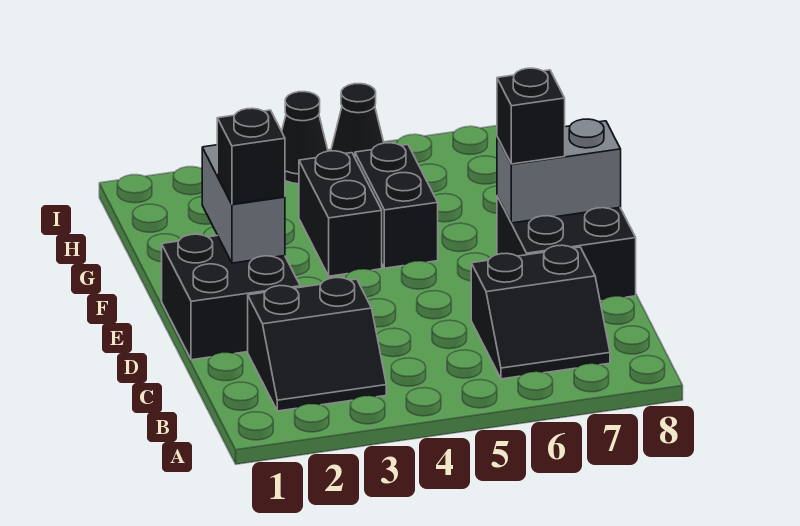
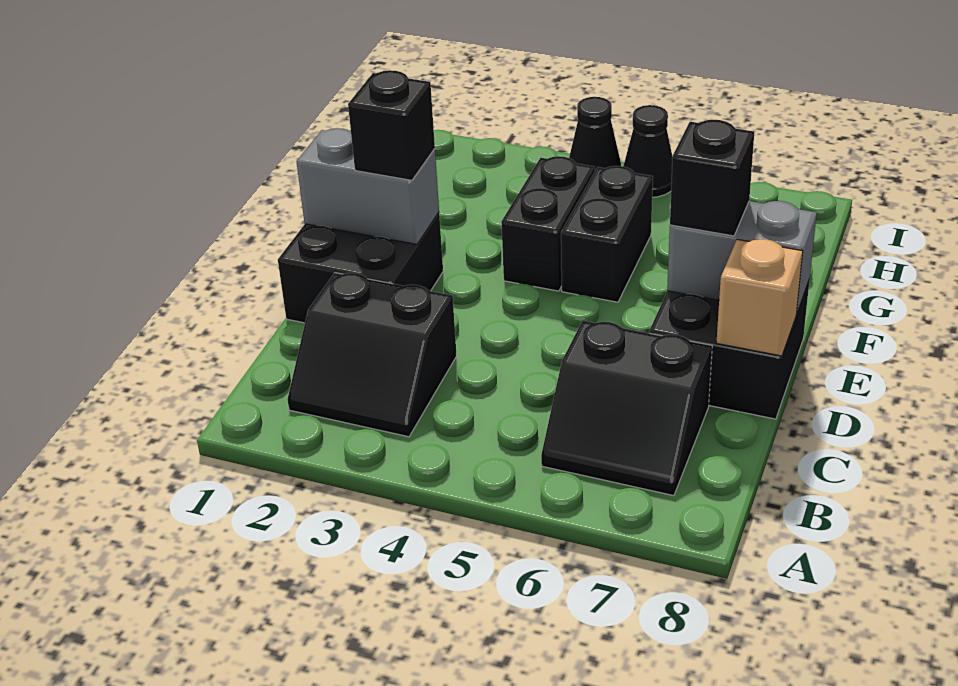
none -> tan 1x1 brick [716,239,803,356]
grey 1x2 brick [202,145,285,263] -> grey 1x2 brick turned to [296,128,439,244]

